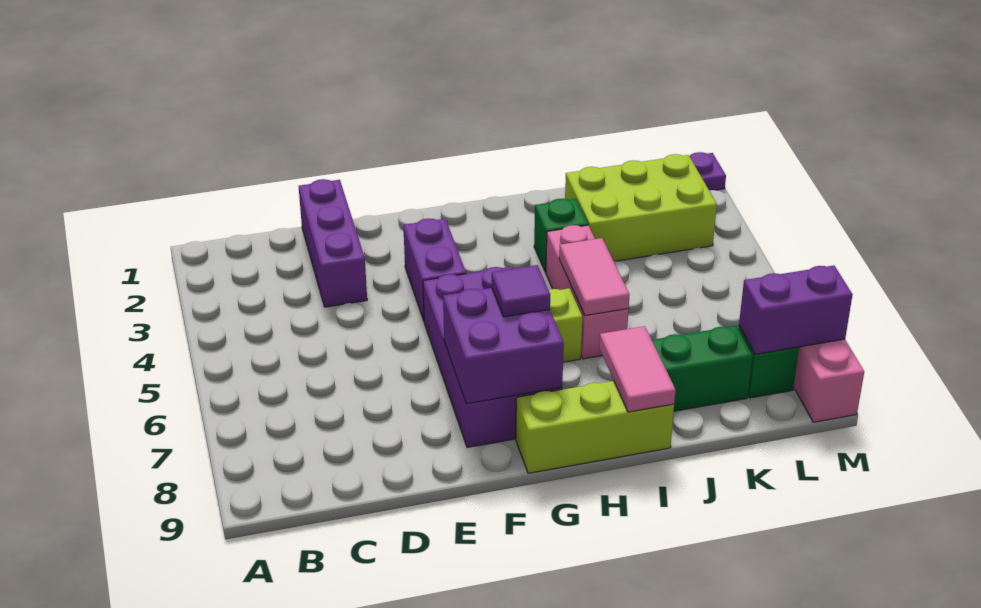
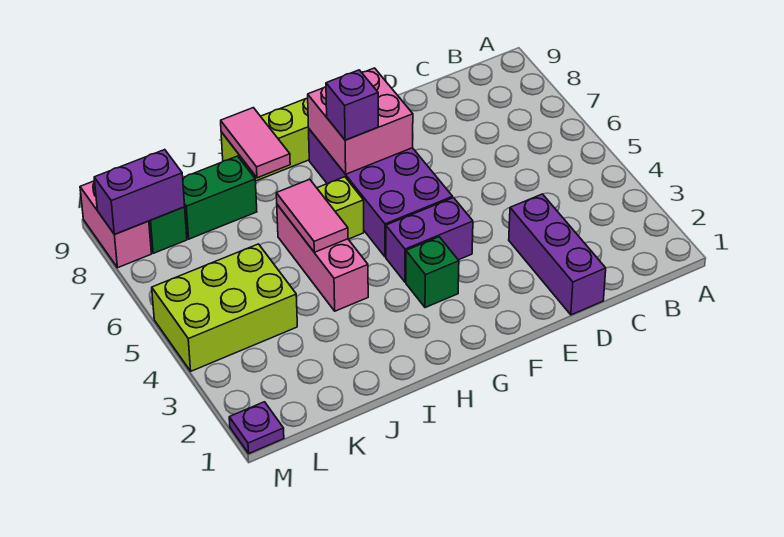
purple 1x2 brick [403,219,466,321] -> purple 1x2 brick turned to [386,198,473,282]
purple 2x2 brick [443,288,564,404] -> pink 2x2 brick [308,68,413,174]
purple 1x1 tile [492,265,550,317] -> purple 1x1 brick [326,70,378,140]
green 1x1 brick [534,199,588,272] -> green 1x1 brick moved to [406,237,459,308]
lime 2x3 brick [565,154,717,261] -> lime 2x3 brick moved to [152,244,297,371]

